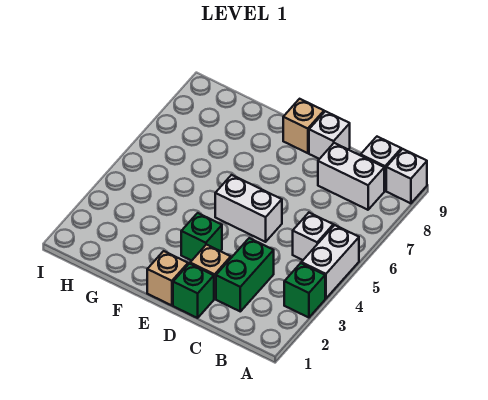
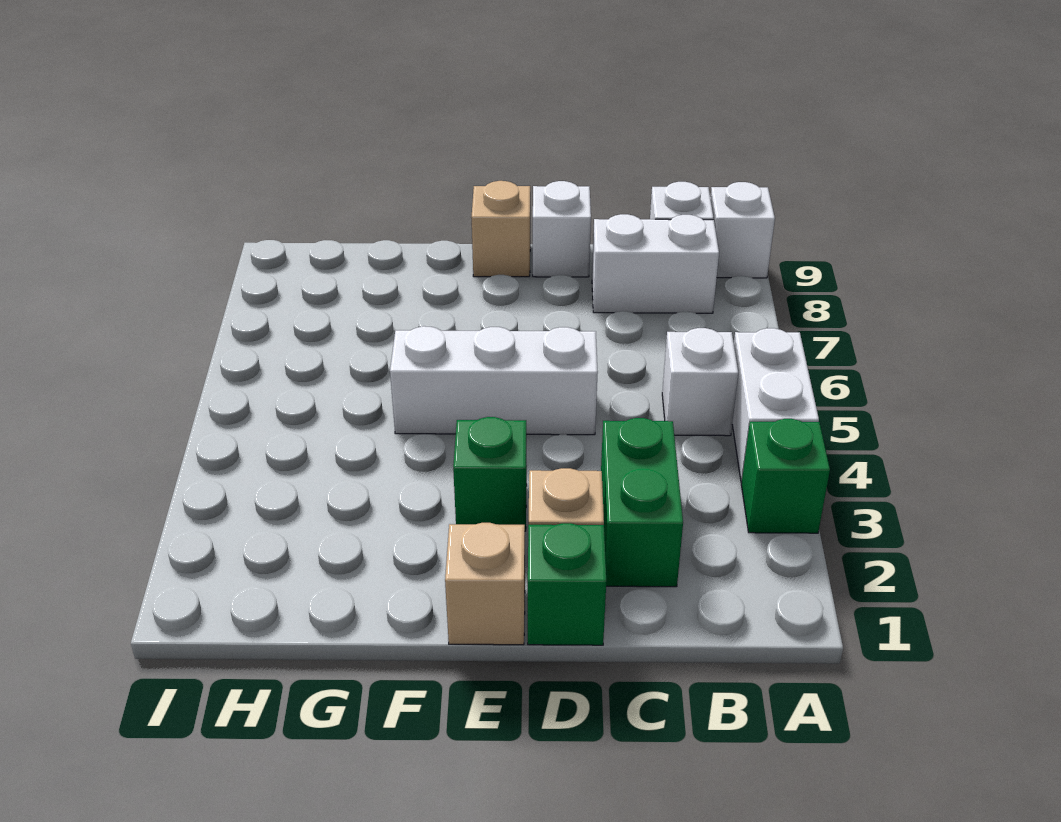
white 1x2 brick [215,175,282,242] -> white 1x3 brick [390,326,598,435]

